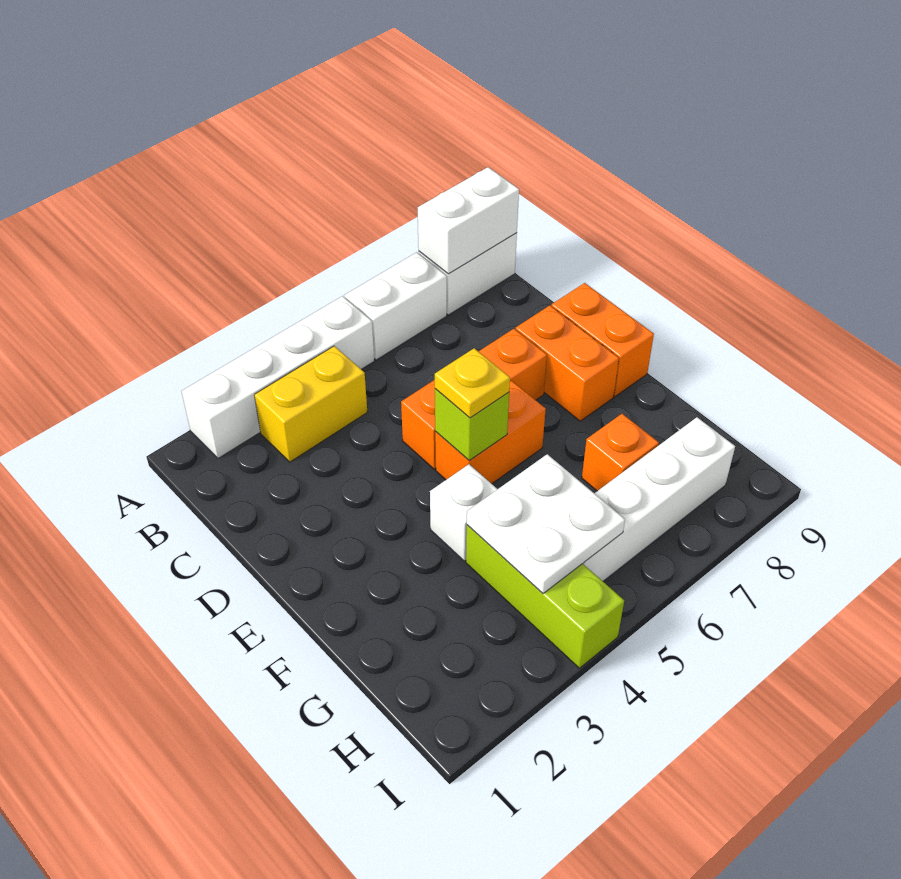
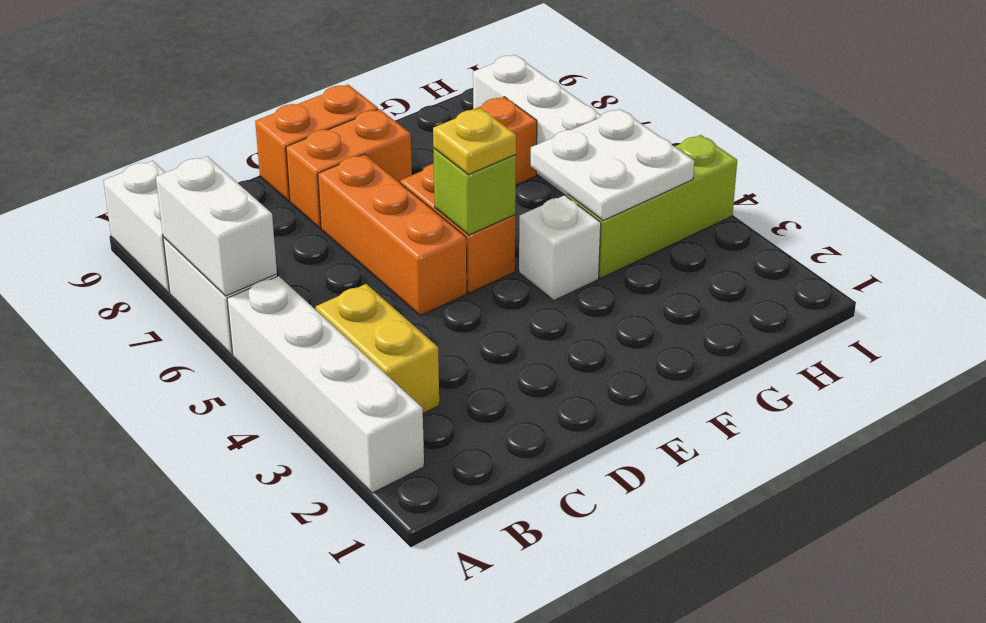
white 1x2 brick [418,167,519,274] -> white 1x2 brick moved to [156,156,277,296]

